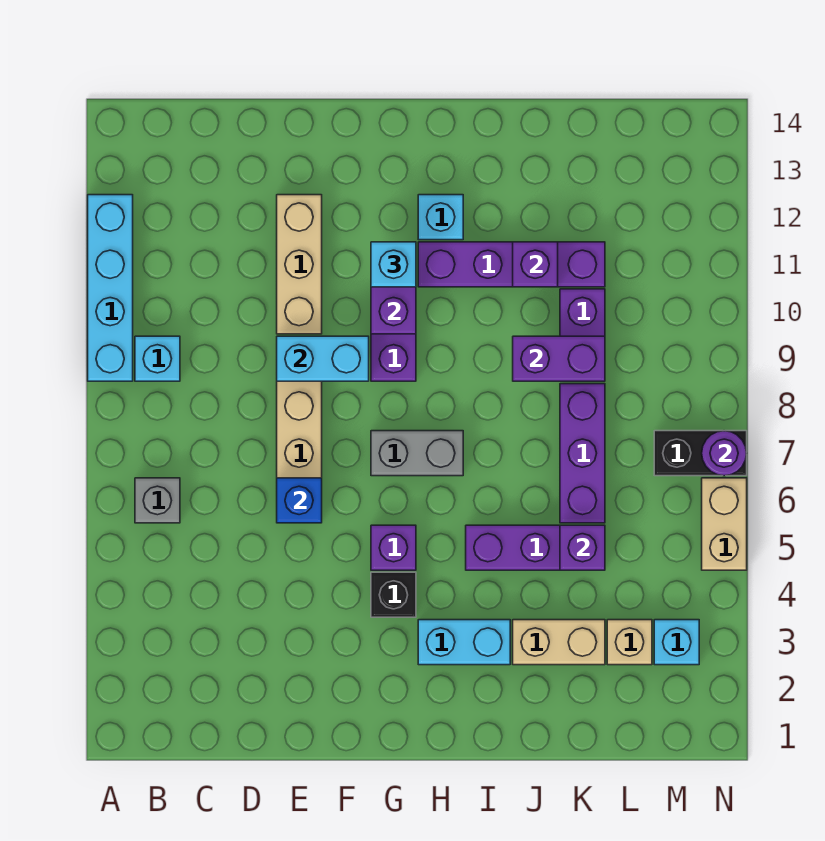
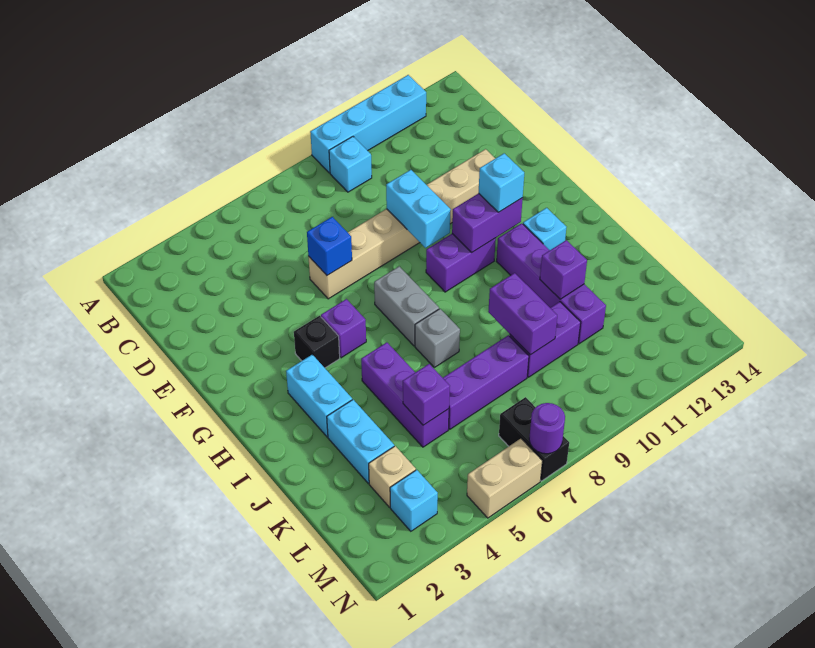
grey 1x1 brick [135,478,180,523] -> grey 1x1 brick moved to [415,309,460,367]
tan 1x2 brick [513,620,605,665] -> cyan 1x2 brick [327,400,394,483]

